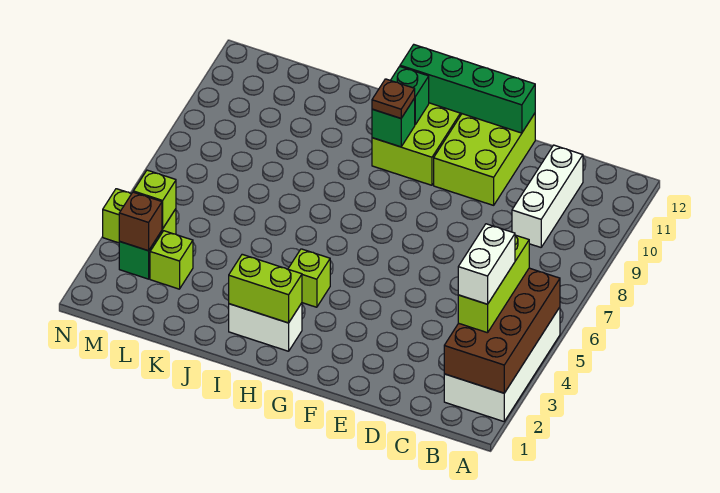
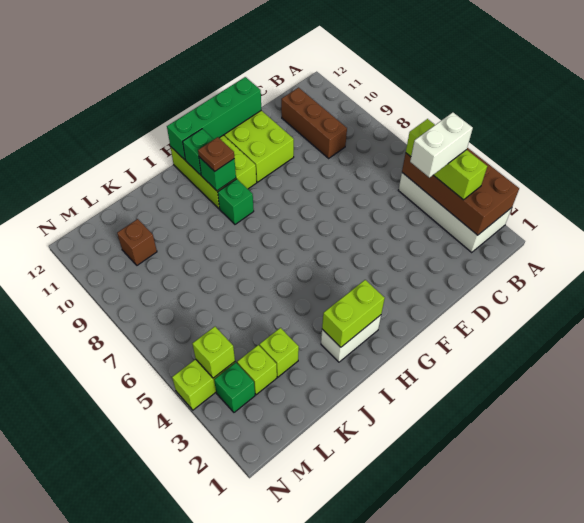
white 1x2 brick [458,224,515,304] -> white 1x2 brick turned to [410,112,473,178]
white 1x3 brick [512,145,583,247] -> brown 1x3 brick [281,88,347,158]
lime 1x1 brick [288,249,330,307] -> lime 1x1 brick moved to [260,328,299,377]
none -> green 1x1 brick [218,179,254,224]
brown 1x1 brick [119,192,162,251] -> brown 1x1 brick moved to [117,219,157,265]

